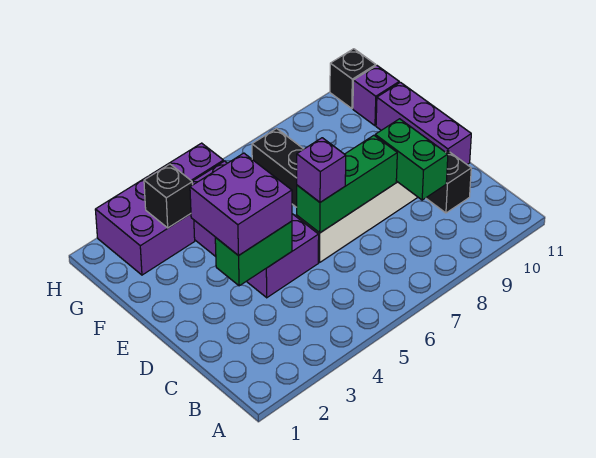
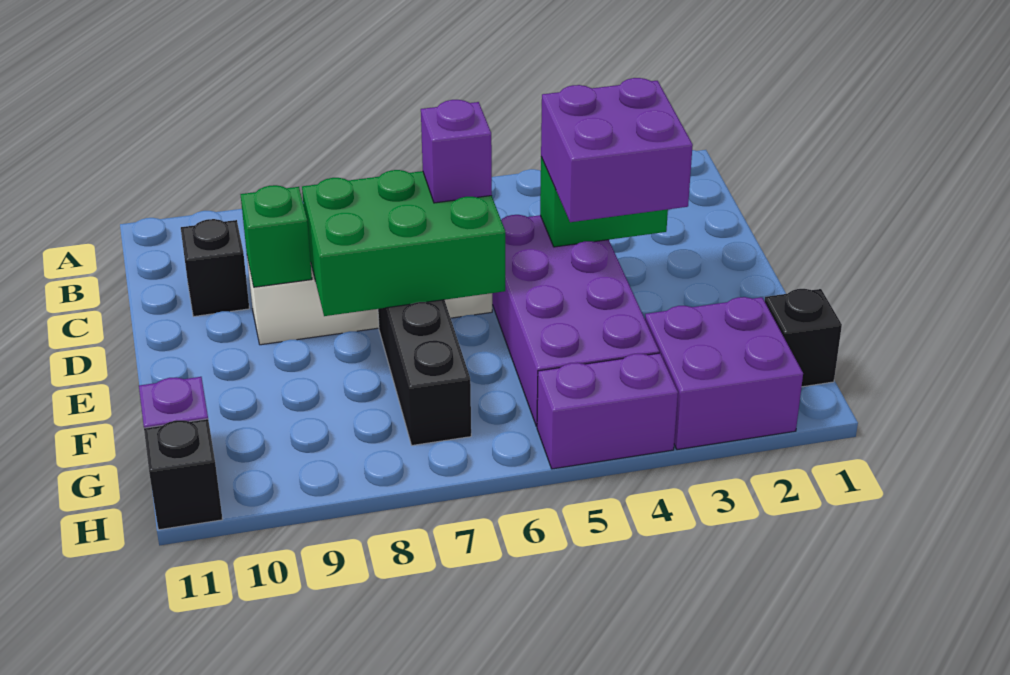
green 1x2 brick [375,119,448,200] -> green 1x1 brick [240,185,312,287]
green 1x3 brick [297,135,397,233] -> green 2x3 brick [302,170,505,316]
purple 1x3 brick [376,82,471,164] -> none
black 1x1 brick [144,164,193,228] -> black 1x1 brick moved to [765,289,842,387]

